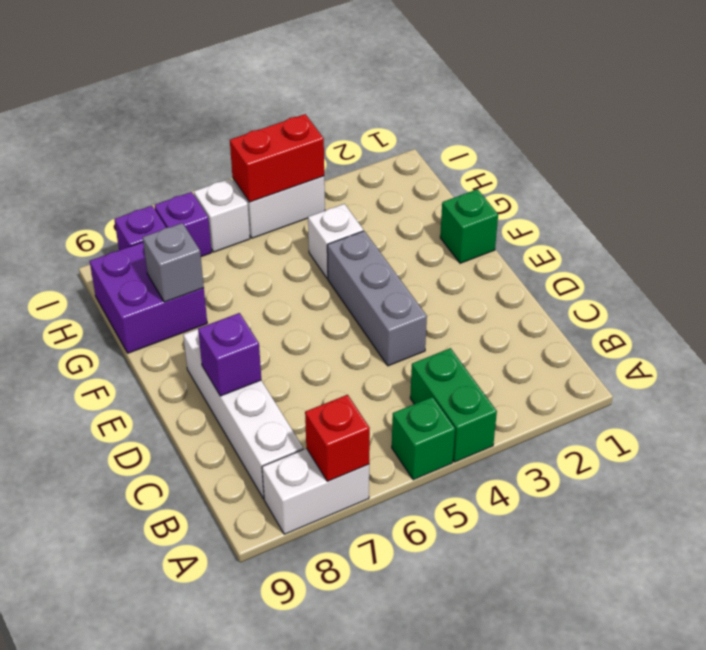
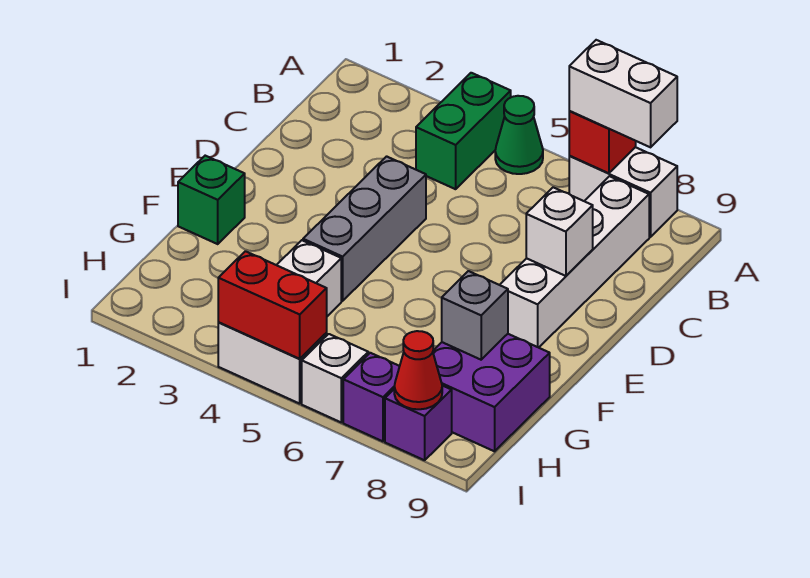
green 1x1 brick [392,397,455,480] -> green 1x1 cone [495,96,543,174]
none -> white 1x2 brick [569,40,677,147]
purple 1x1 brick [198,313,261,396] -> white 1x1 brick [526,187,593,276]
none -> red 1x1 cone [394,331,442,409]

